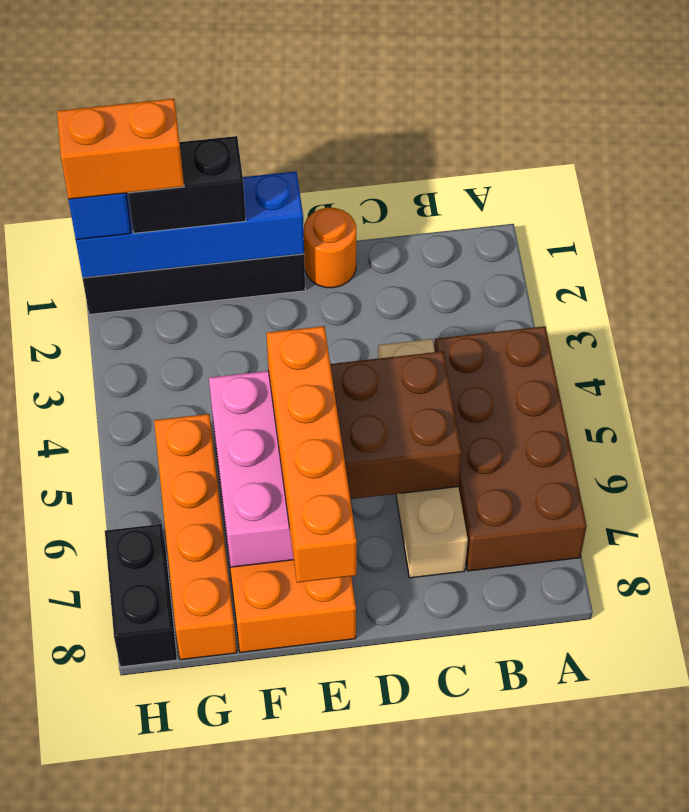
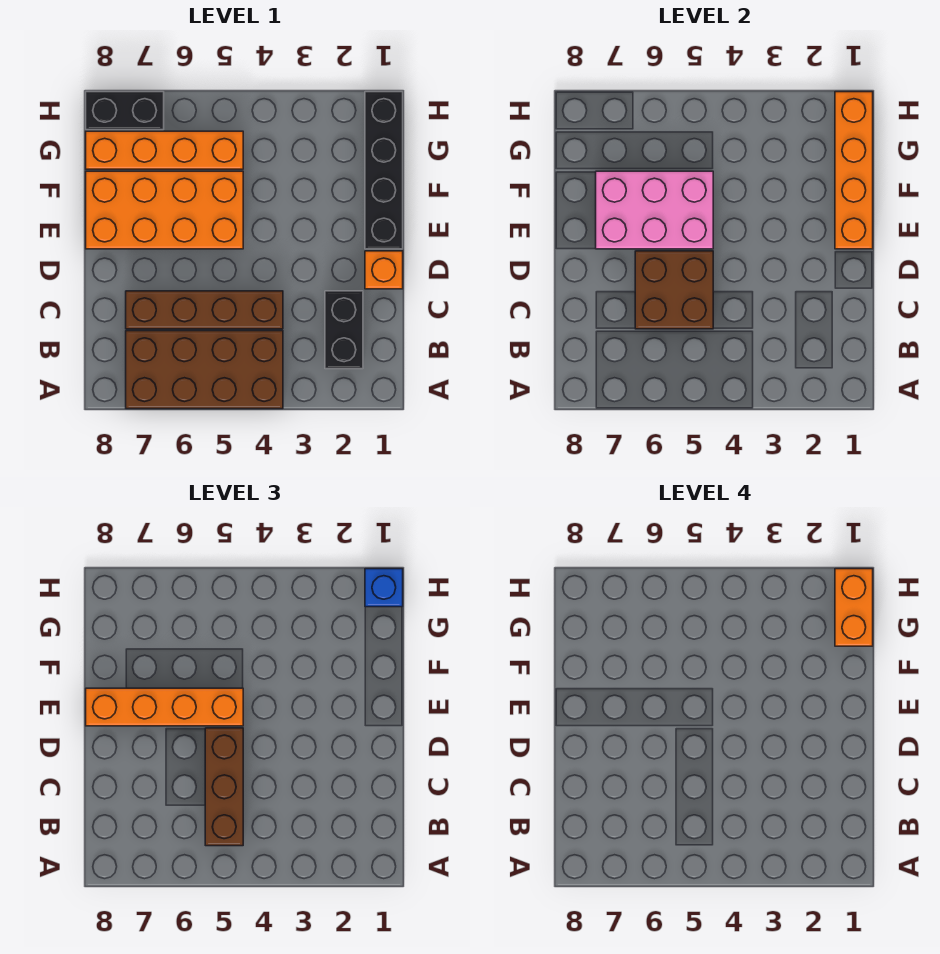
none -> brown 1x3 brick [205,728,243,846]
tan 1x4 brick [378,339,468,578] -> brown 1x4 brick [126,291,283,329]
orange 1x1 round brick [304,208,356,288] -> orange 1x1 brick [365,251,403,289]
blue 1x4 brick [76,172,304,278] -> orange 1x4 brick [835,92,873,249]
black 1x2 brick [128,136,246,233] -> black 1x2 brick moved to [325,291,363,369]

